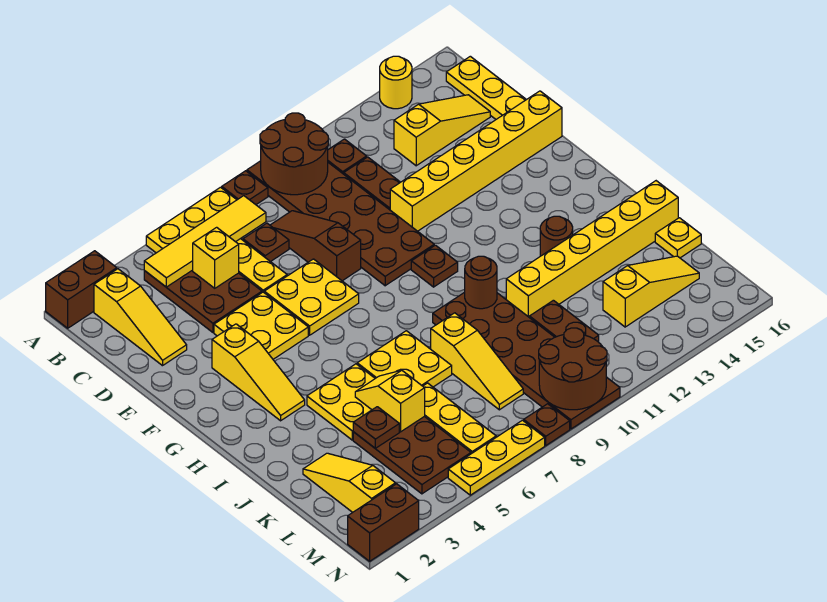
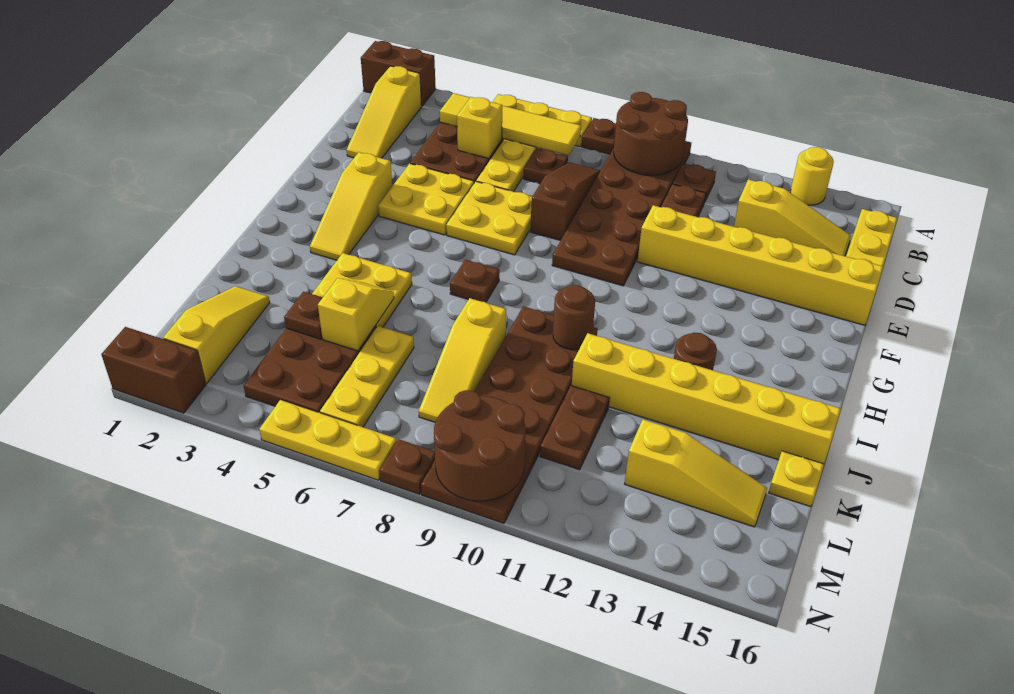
brown 1x1 plate [411,245,458,287] -> brown 1x1 plate moved to [450,260,499,302]
yellow 2x2 plate [357,331,452,387] -> none

